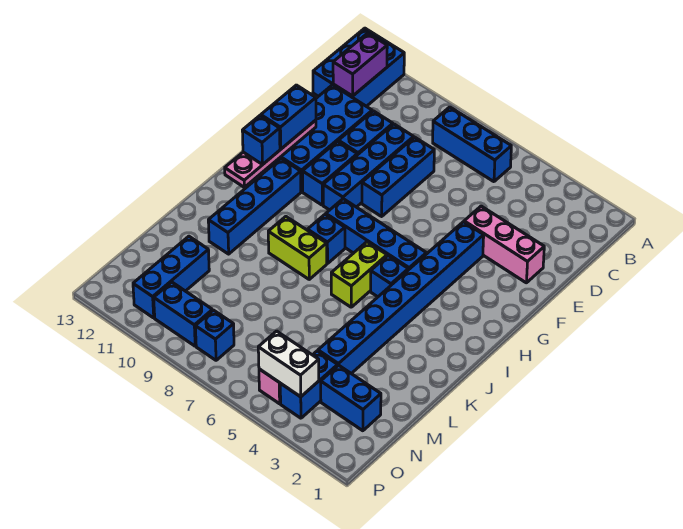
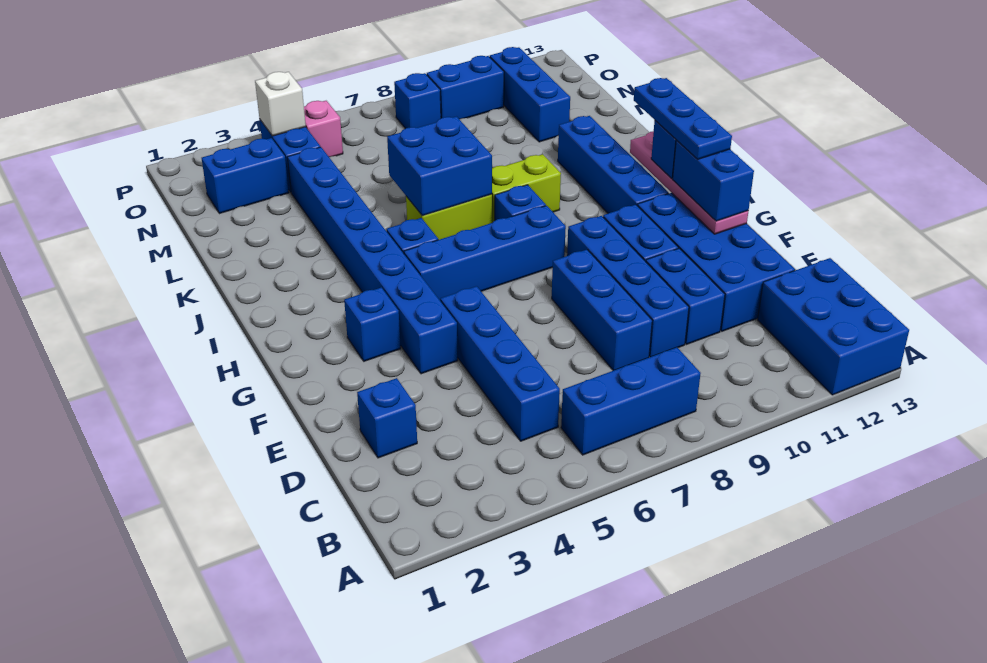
purple 1x2 brick [333,33,387,96] -> none
none -> blue 1x4 brick [440,286,560,441]
none -> blue 1x1 brick [357,378,417,458]
pink 1x3 brick [464,206,544,283] -> none
none -> blue 1x1 brick [344,287,401,361]
none -> blue 1x3 plate [634,78,732,159]
lime 1x2 brick [331,242,387,307] -> lime 1x2 brick turned to [406,194,492,240]
none -> blue 2x2 brick [387,117,492,216]
white 1x2 brick [258,331,319,397] -> white 1x1 brick [255,72,306,136]

